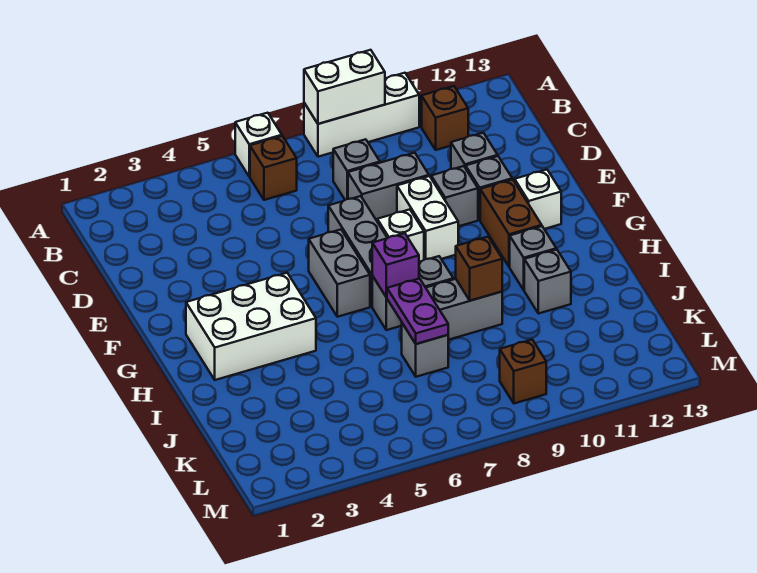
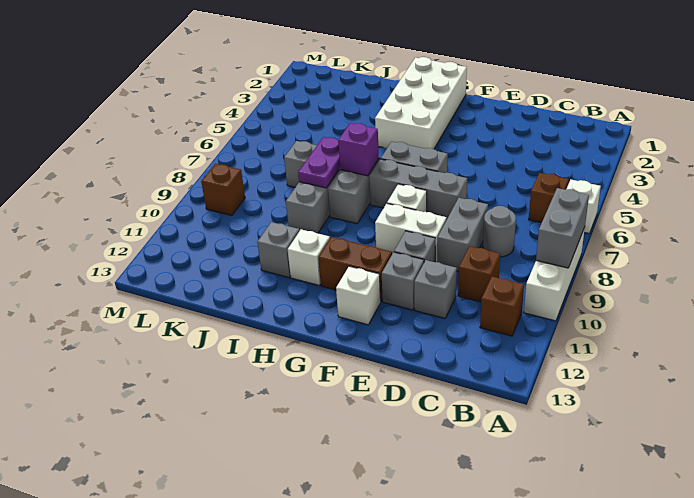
white 1x2 brick [304,50,385,124] -> grey 1x2 brick [536,188,589,268]
grey 1x1 brick [333,139,380,200] -> grey 1x1 round brick [483,206,516,257]
white 2x3 brick [186,273,316,380] -> white 2x4 brick [375,57,467,149]
grey 1x1 brick [510,226,556,290] -> white 1x1 brick [288,229,330,285]
purple 1x2 plate [387,279,448,344] -> purple 1x2 plate turned to [298,137,340,188]
brown 1x1 brick [456,237,502,301] -> brown 1x1 brick moved to [458,246,500,302]

